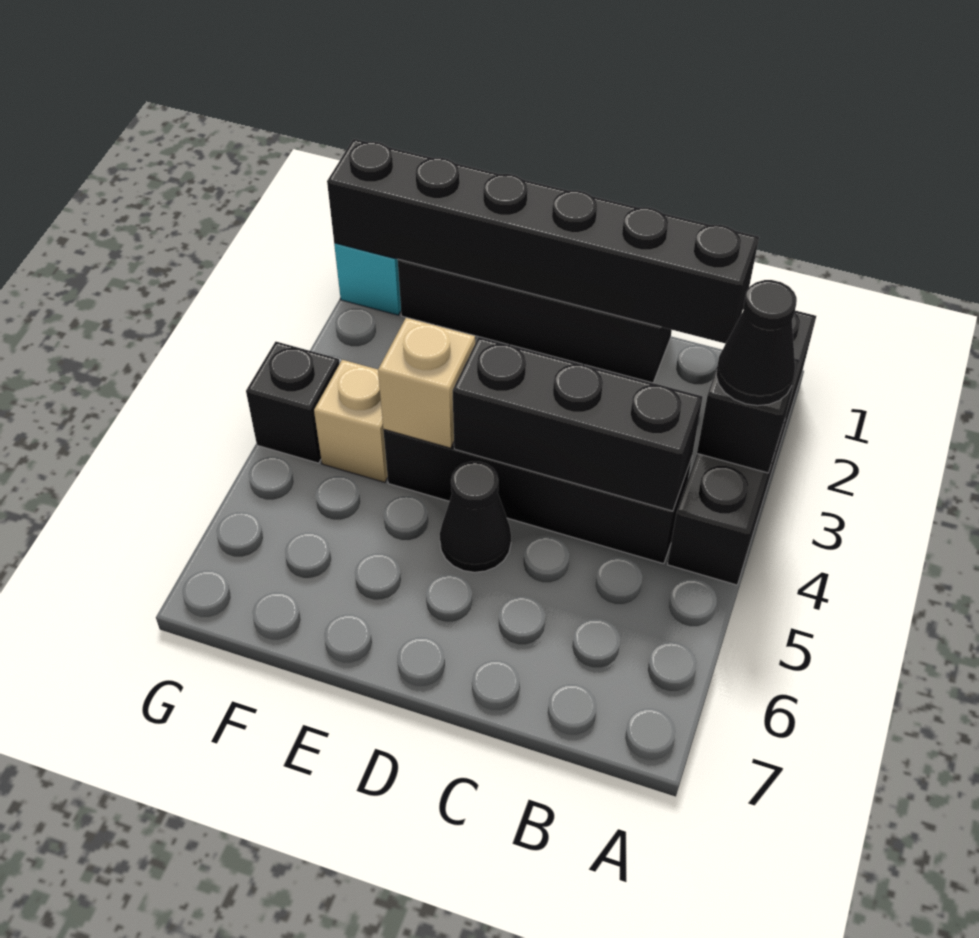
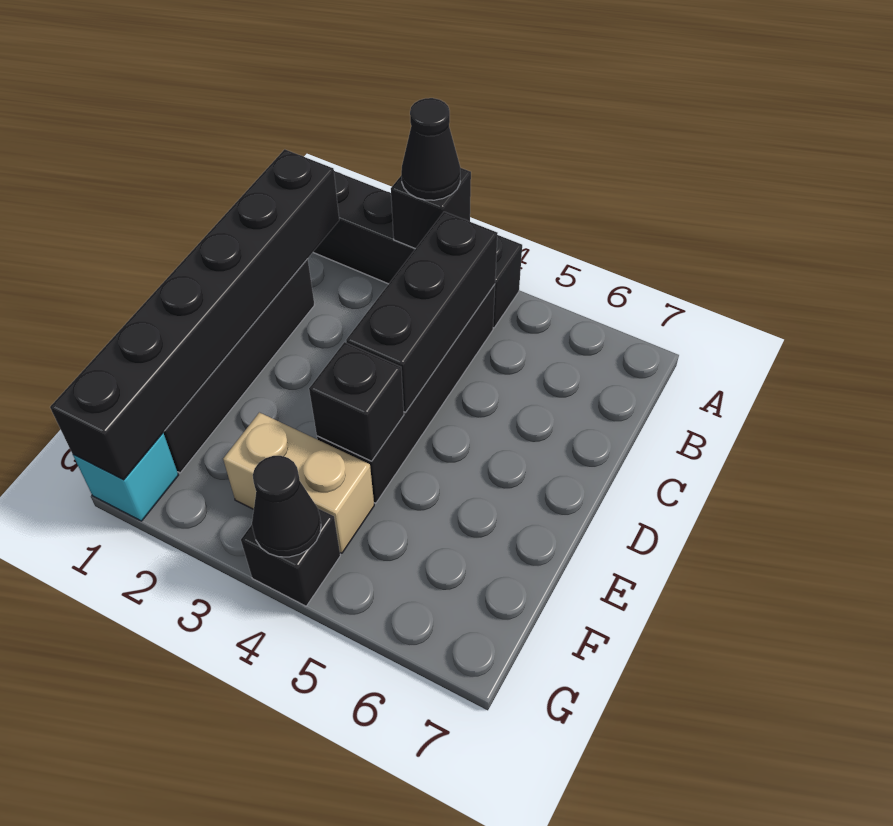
black 1x1 cone [440,462,511,572] -> black 1x1 cone moved to [252,456,321,557]
tan 1x1 brick [378,318,475,448] -> black 1x1 brick [309,342,404,461]
tan 1x1 brick [314,360,388,482] -> tan 1x2 brick [223,412,374,553]

